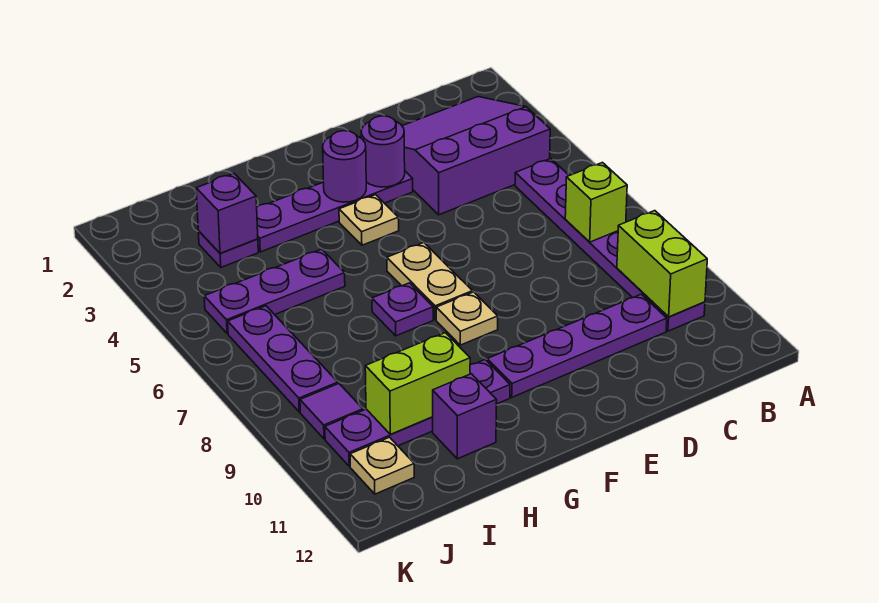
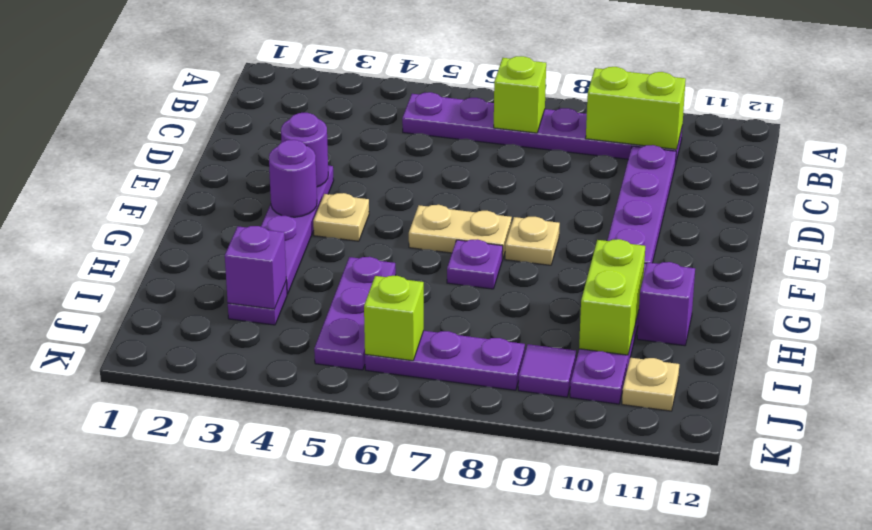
purple 3x3 slope [402,97,550,215] -> none
none -> lime 1x1 brick [364,276,424,361]

